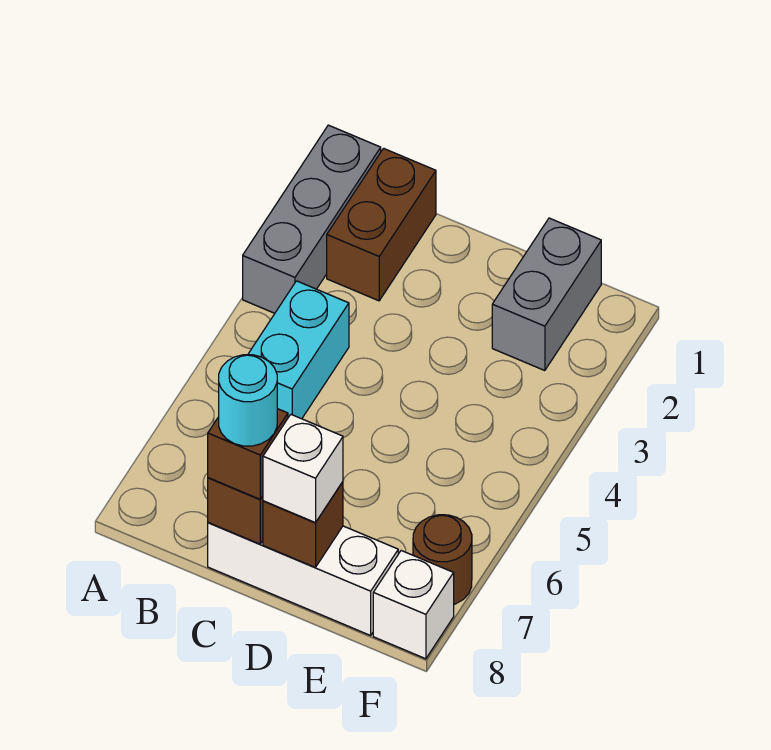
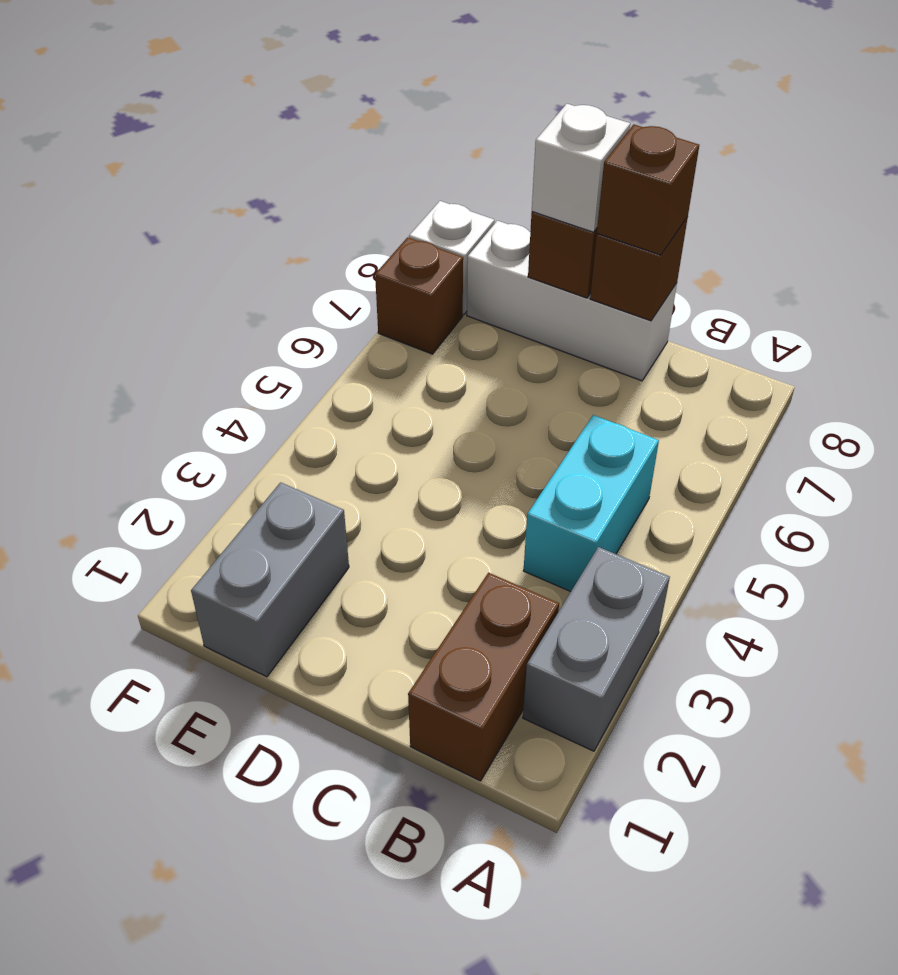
grey 1x3 brick [243,125,381,313] -> grey 1x2 brick [523,547,670,751]
cyan 1x1 round brick [219,355,277,446] -> none
brown 1x1 round brick [413,515,472,604] -> brown 1x1 brick [375,237,463,354]

